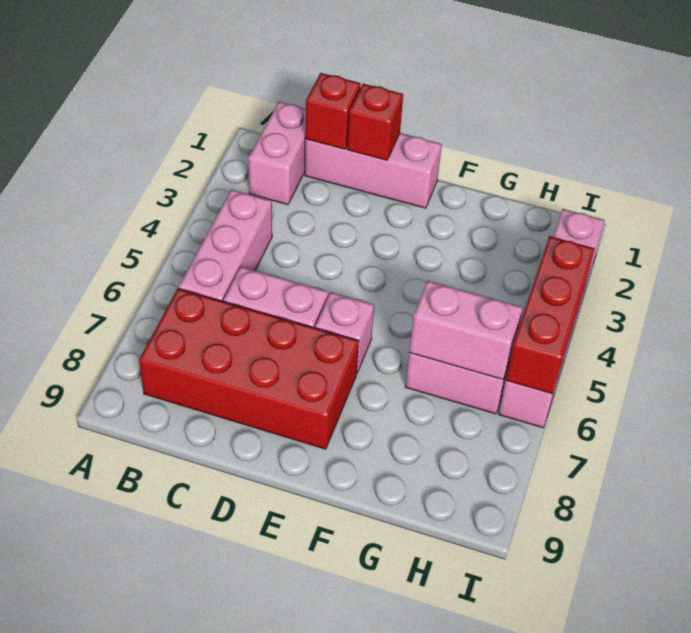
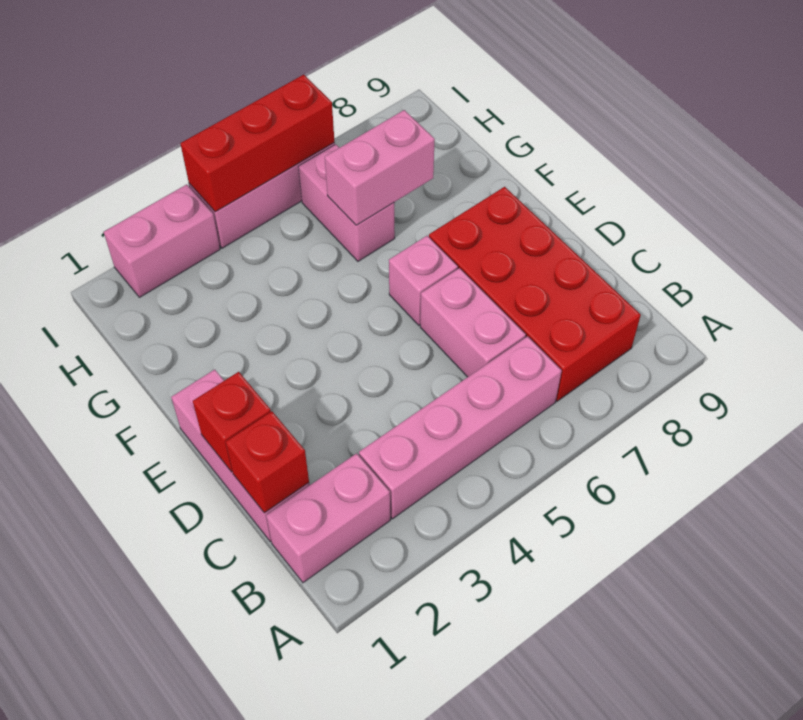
pink 1x3 brick [179,190,272,301] -> pink 1x4 brick [359,336,562,519]
pink 1x2 brick [409,281,523,380] -> pink 1x2 brick turned to [325,110,435,225]

